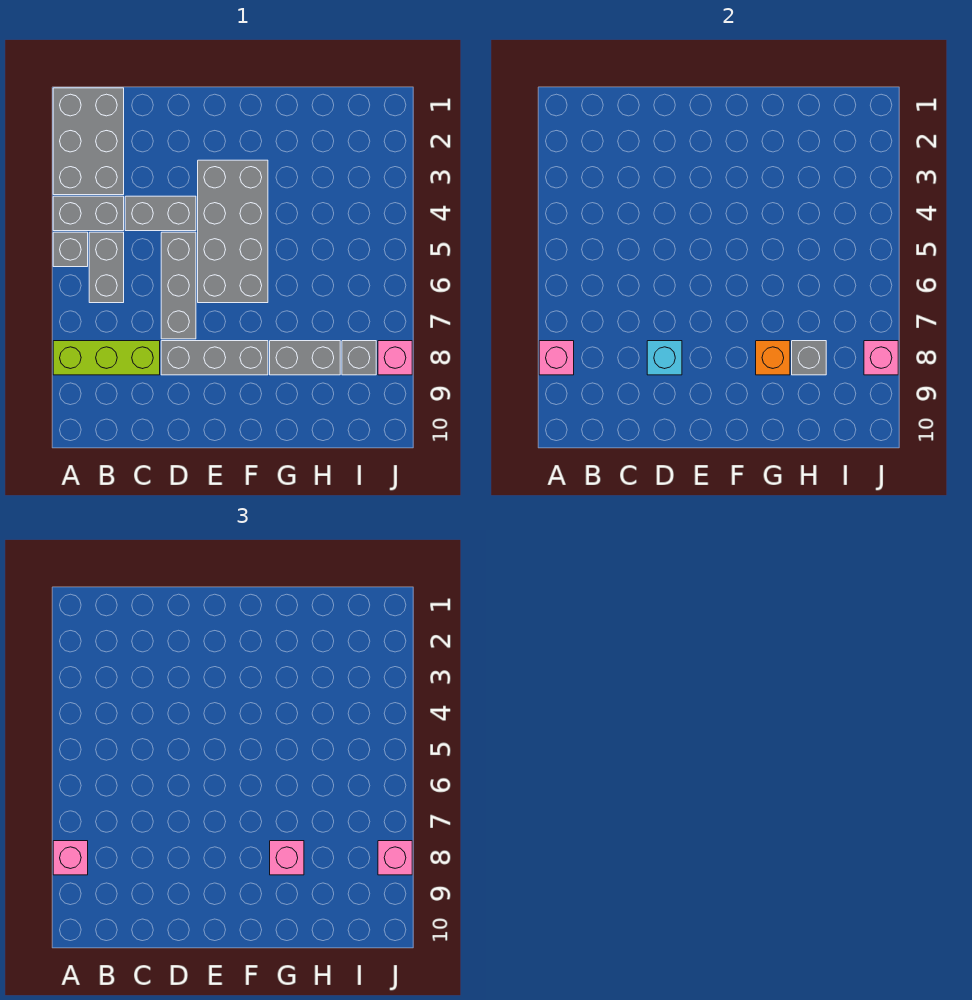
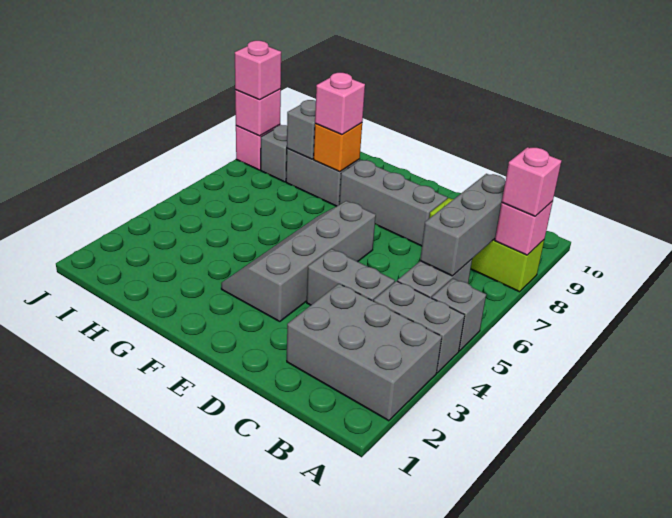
grey 2x3 brick [53,88,124,195] -> grey 2x3 brick turned to [287,284,442,421]
grey 1x3 brick [161,232,196,339] -> grey 1x3 brick moved to [420,174,505,276]
cyan 1x1 brick [647,341,682,375] -> none
grey 2x4 brick [198,160,268,303] -> grey 2x4 slope [221,201,376,322]

